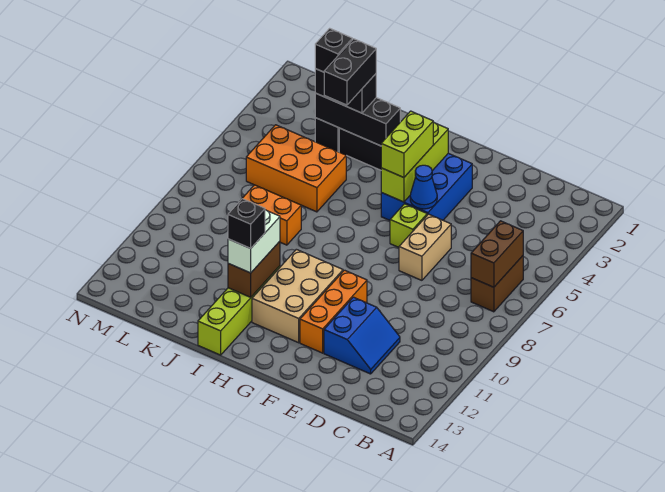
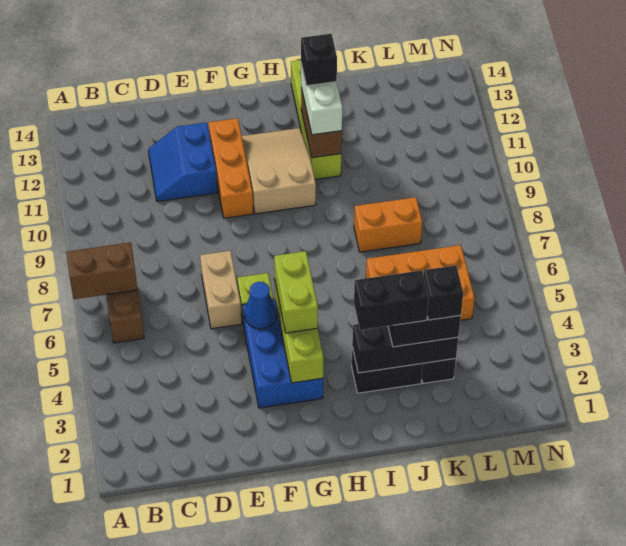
brown 1x2 brick [471,221,523,287] -> brown 1x2 brick turned to [66,243,138,299]
tan 2x3 brick [252,249,343,343] -> tan 2x3 slope [242,128,316,214]
black 1x2 brick [324,39,376,105] -> black 1x2 brick turned to [354,270,429,330]

